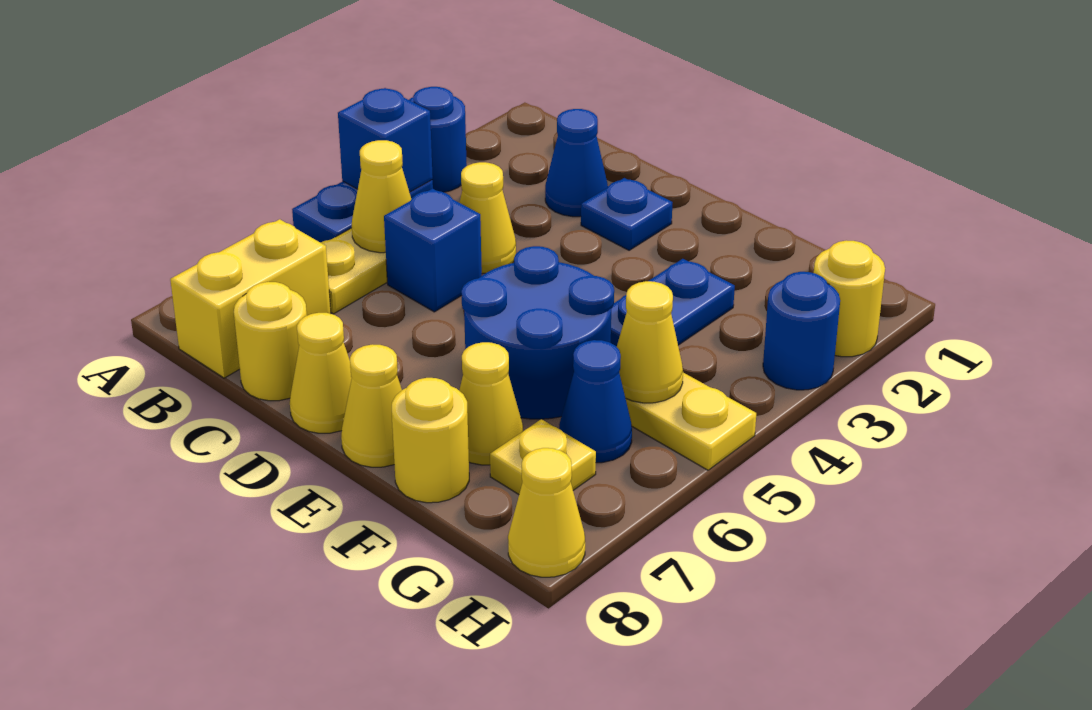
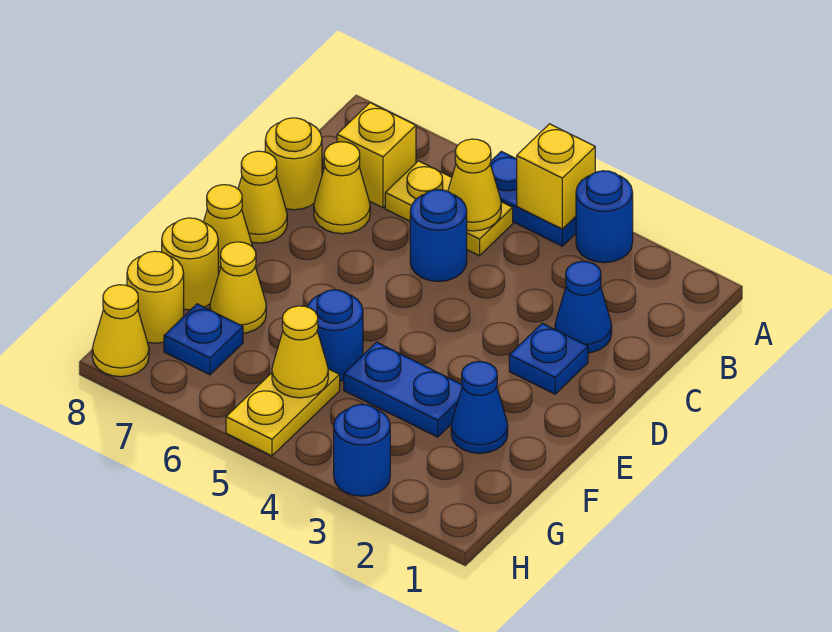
blue 1x1 brick [338,88,433,192] -> yellow 1x1 brick [517,124,595,229]
yellow 1x2 brick [170,219,331,378] -> yellow 1x1 brick [337,103,416,208]
yellow 1x1 cone [460,162,516,274] -> yellow 1x1 cone moved to [314,142,370,234]
blue 1x1 brick [384,189,482,312] -> blue 1x1 round brick [410,190,467,282]
blue 2x2 round brick [461,246,614,419] -> blue 1x1 round brick [307,290,363,381]
blue 1x1 cone [559,340,632,463] -> blue 1x1 cone moved to [451,362,508,453]
yellow 1x1 plate [490,419,596,494] -> blue 1x1 plate [164,304,243,375]
yellow 1x1 round brick [814,240,885,357] -> yellow 1x1 round brick moved to [127,251,184,343]

